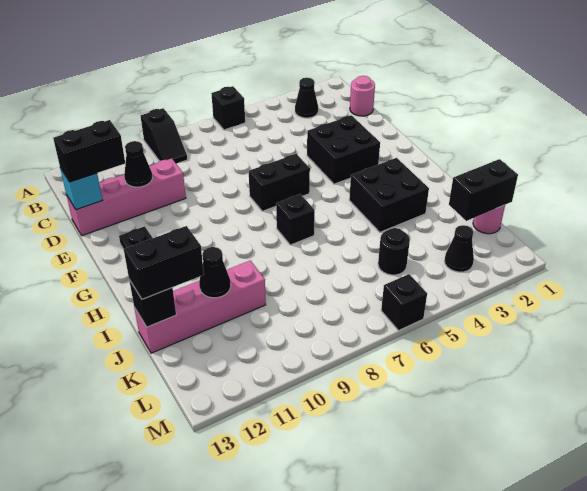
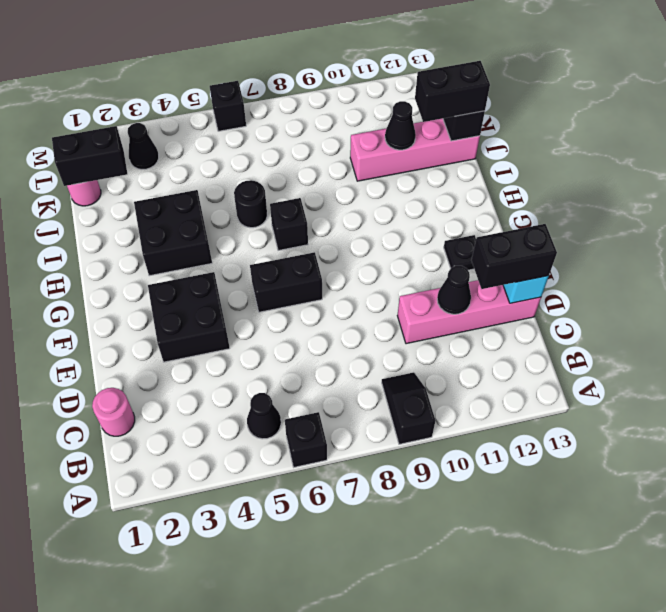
black 1x1 cone [295,78,318,118] -> black 1x1 cone moved to [247,393,281,439]
black 1x1 round brick [378,228,410,275] -> black 1x1 round brick moved to [234,180,267,228]

